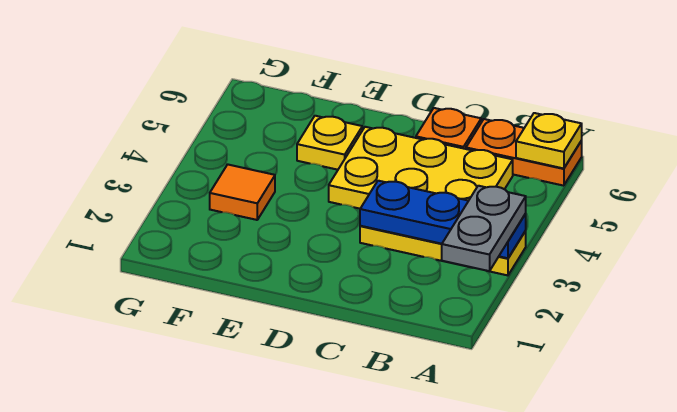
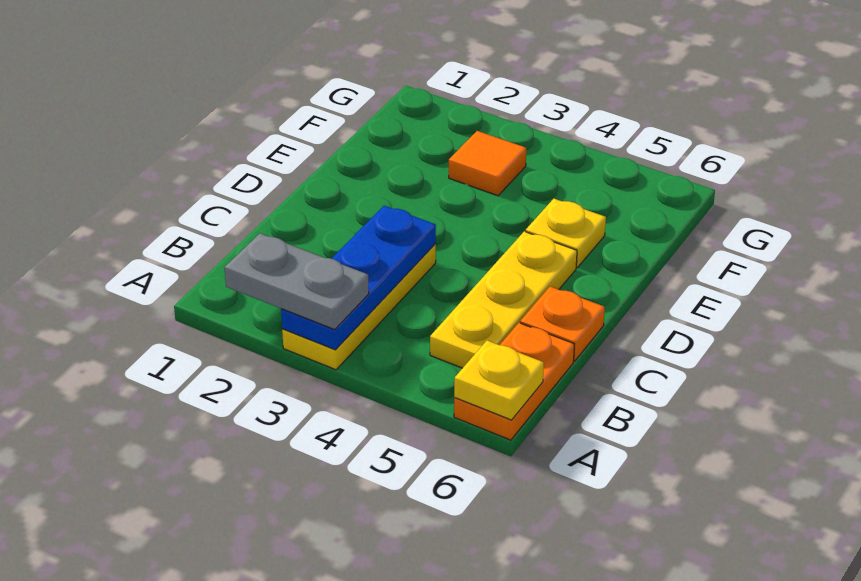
yellow 2x3 plate [329,127,513,209] -> yellow 1x3 plate [430,231,577,368]

